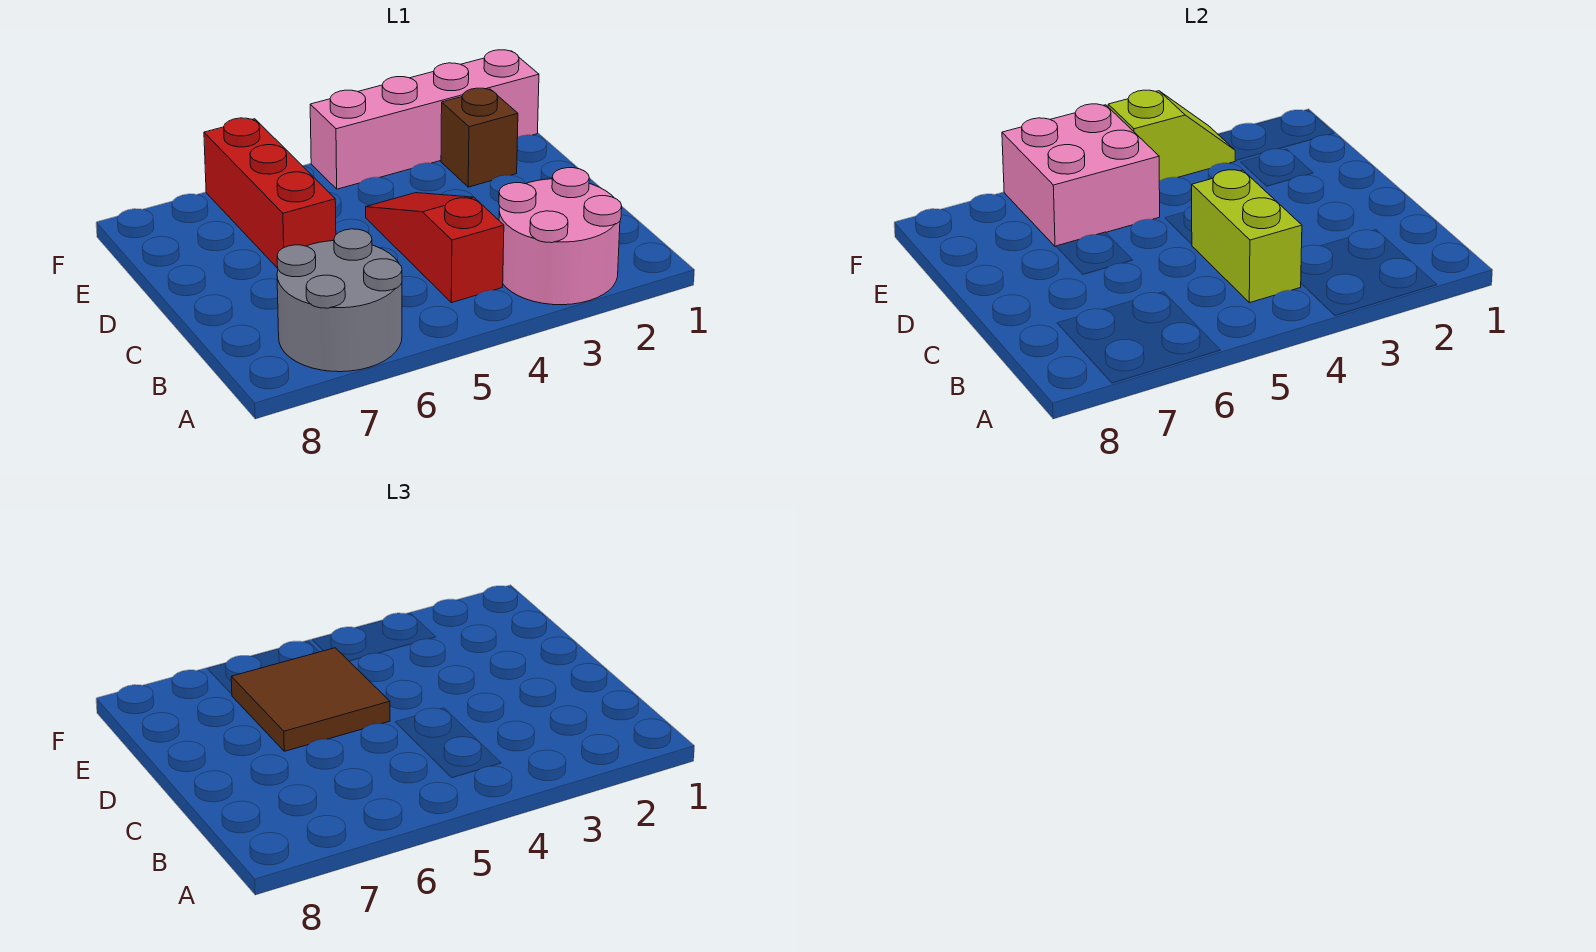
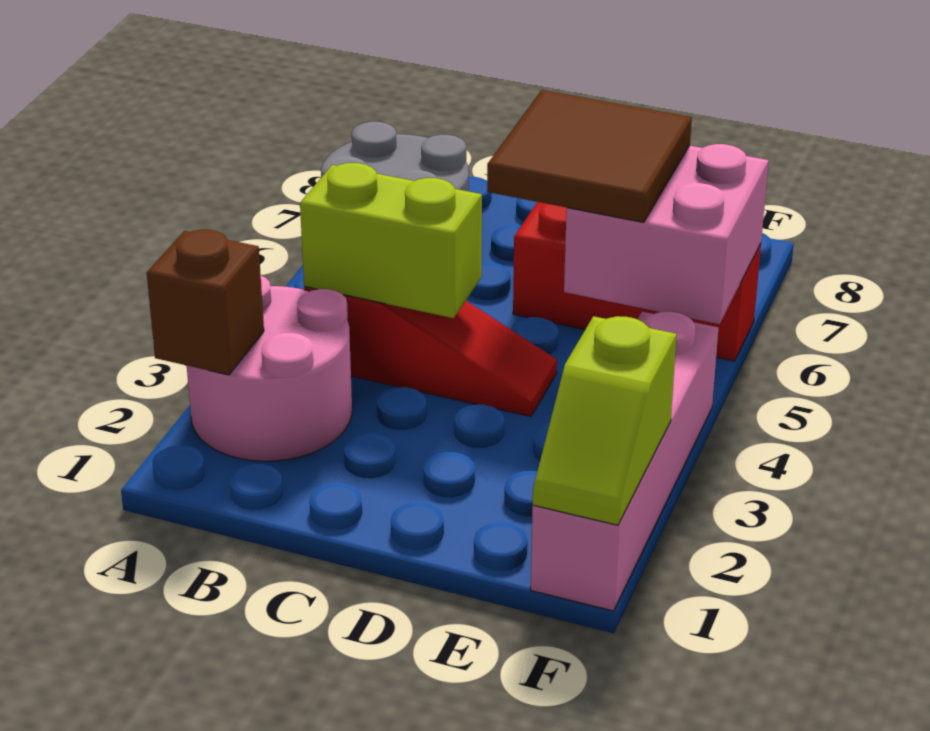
brown 1x1 brick [441,88,518,187] -> brown 1x1 brick moved to [147,230,264,375]
lime 1x2 slope [1108,90,1235,181] -> lime 1x2 slope moved to [533,316,677,525]

